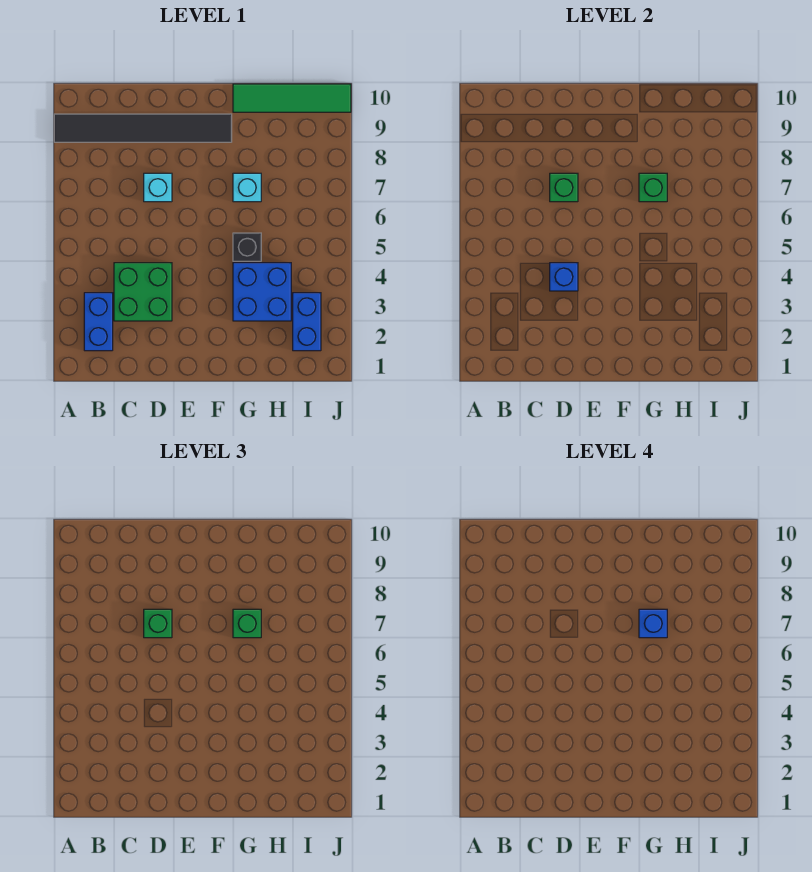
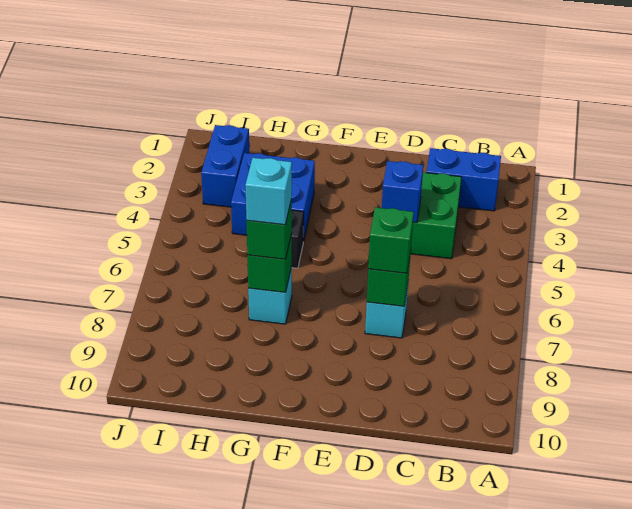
black 1x6 tile [54,114,232,142] -> none
blue 1x2 brick [84,293,113,351] -> blue 1x2 brick turned to [426,148,501,211]
blue 1x1 brick [639,609,667,638] -> cyan 1x1 brick [245,158,292,225]
green 1x4 tile [233,84,351,112] -> none

